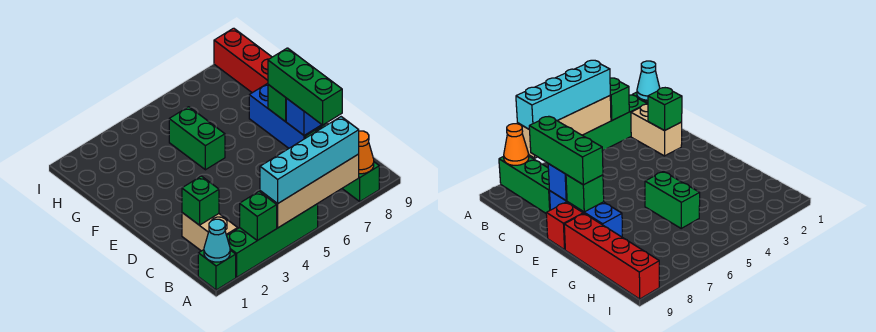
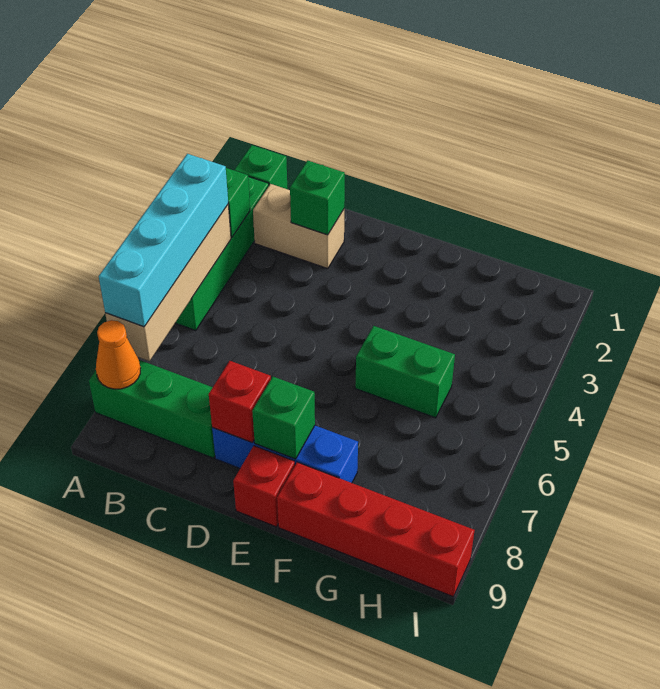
cyan 1x1 cone [204,219,230,262] -> none
green 1x3 brick [268,48,342,125] -> none
blue 1x1 brick [286,99,322,135] -> red 1x1 brick [209,361,271,443]

